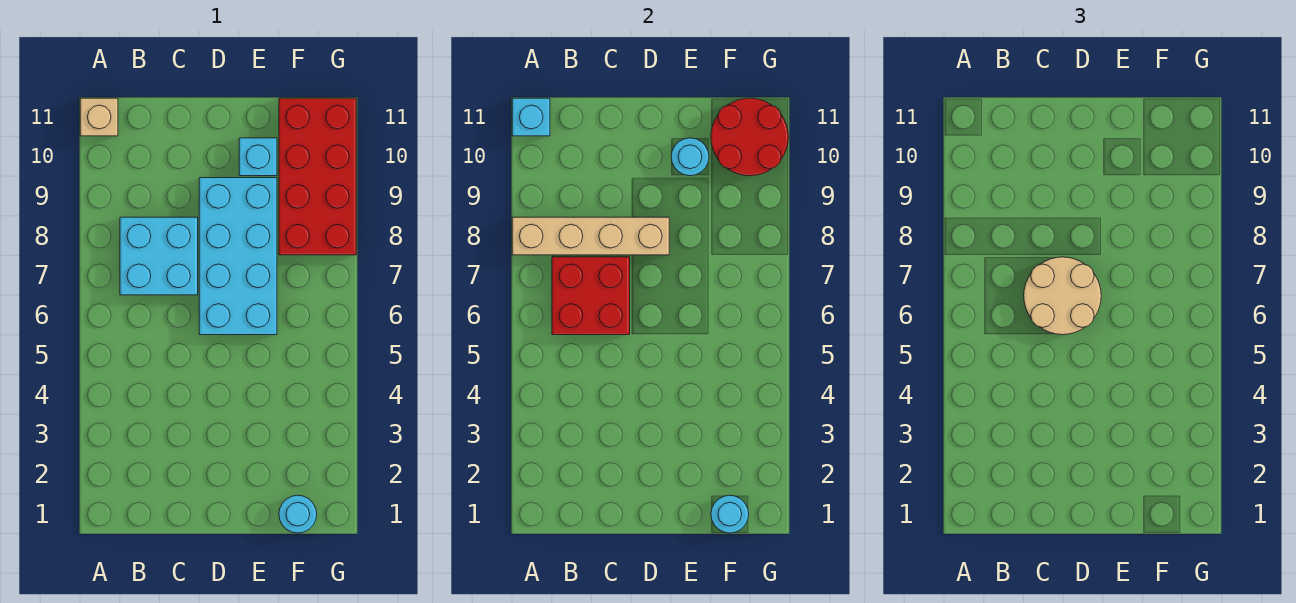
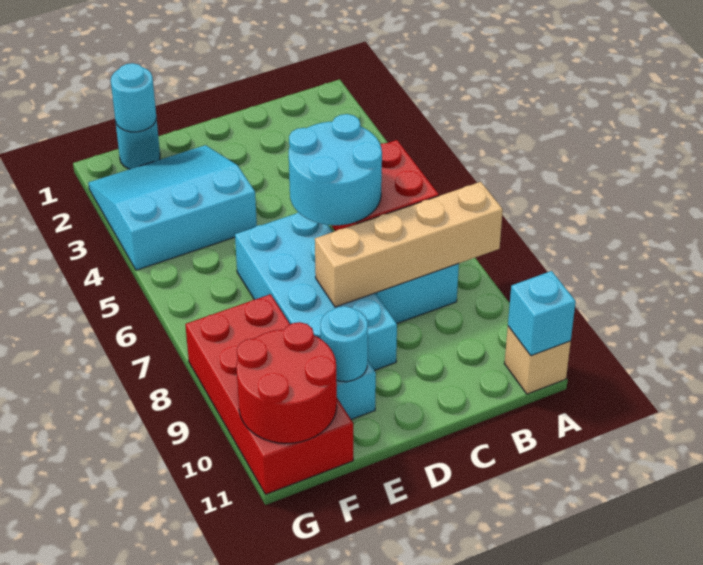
tan 2x2 round brick [1024,257,1101,335] -> cyan 2x2 round brick [289,114,382,225]
none -> cyan 3x3 slope [88,145,257,270]

